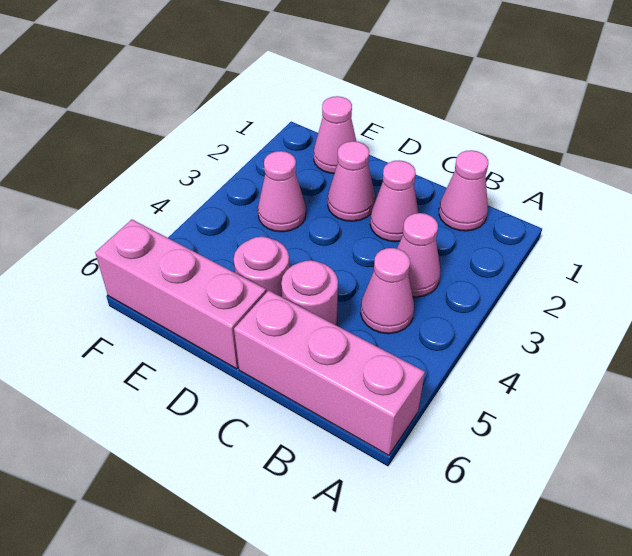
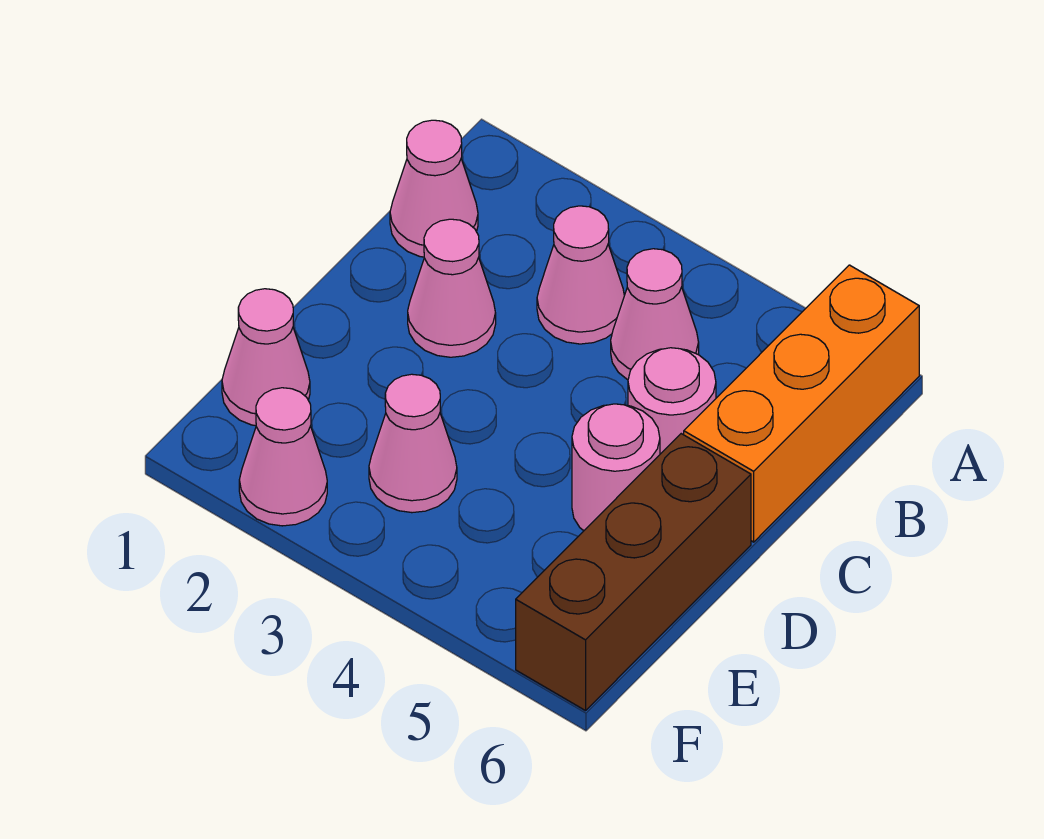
pink 1x3 brick [234,290,425,456] -> orange 1x3 brick [684,265,919,542]
pink 1x1 cone [328,141,375,221] -> pink 1x1 cone moved to [239,388,327,526]
pink 1x3 brick [95,220,266,369] -> brown 1x3 brick [516,434,751,711]

